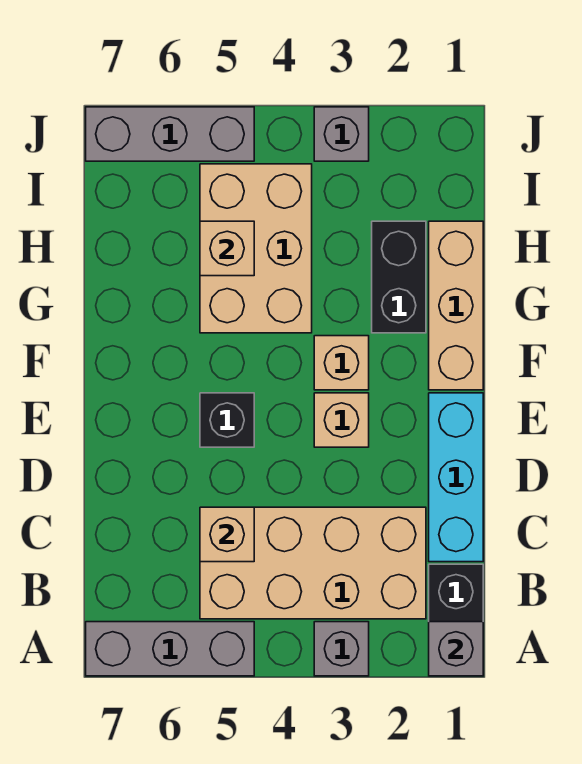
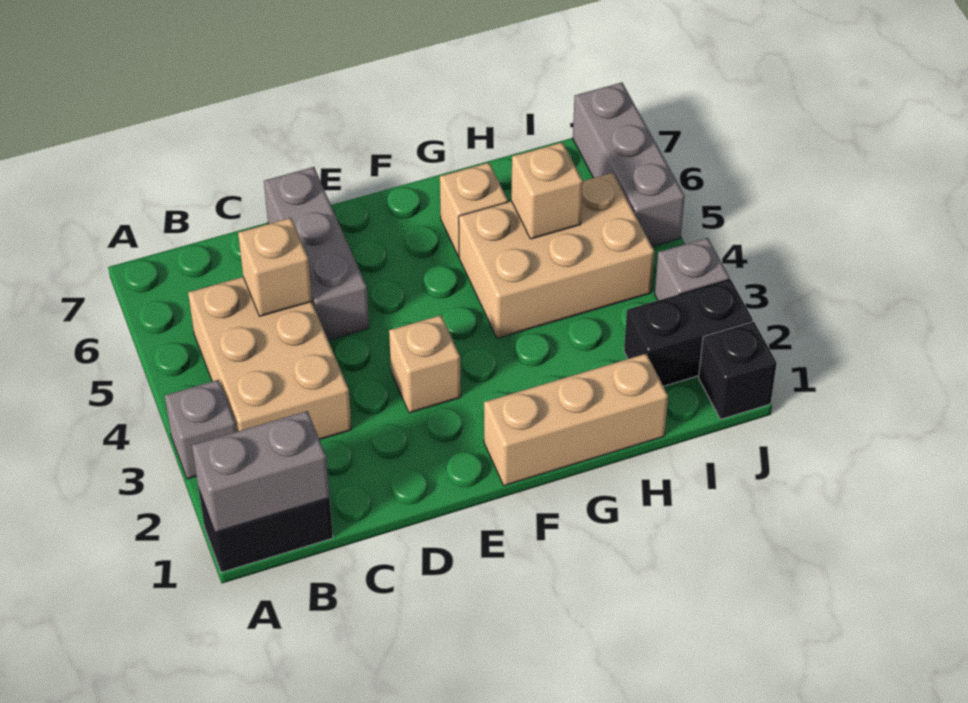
grey 1x1 brick [429,622,483,676] -> grey 1x2 brick [192,411,330,532]
grey 1x3 brick [86,622,254,676] -> grey 1x3 brick moved to [264,167,369,340]
tan 2x4 brick [200,507,426,619] -> tan 2x3 brick [188,277,352,440]
cyan 1x3 brick [429,393,483,562] -> none
black 1x1 brick [200,393,254,447] -> black 1x1 brick moved to [699,322,777,419]
tan 1x1 brick [314,336,369,390] -> tan 1x1 brick moved to [440,163,508,256]
black 1x2 brick [372,221,426,333] -> black 1x2 brick moved to [624,279,753,386]

